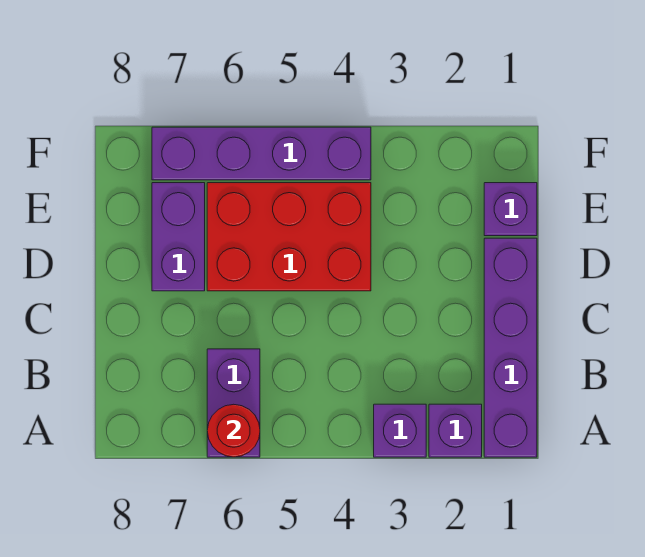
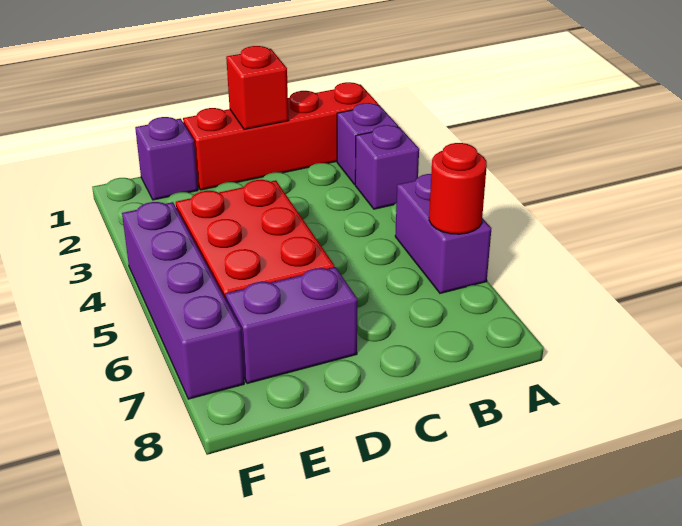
purple 1x4 brick [484,238,537,457] -> red 1x4 brick [183,82,378,190]
purple 1x2 brick [207,349,260,457] -> purple 1x2 brick turned to [395,174,491,293]
none -> red 1x1 brick [226,46,288,130]

